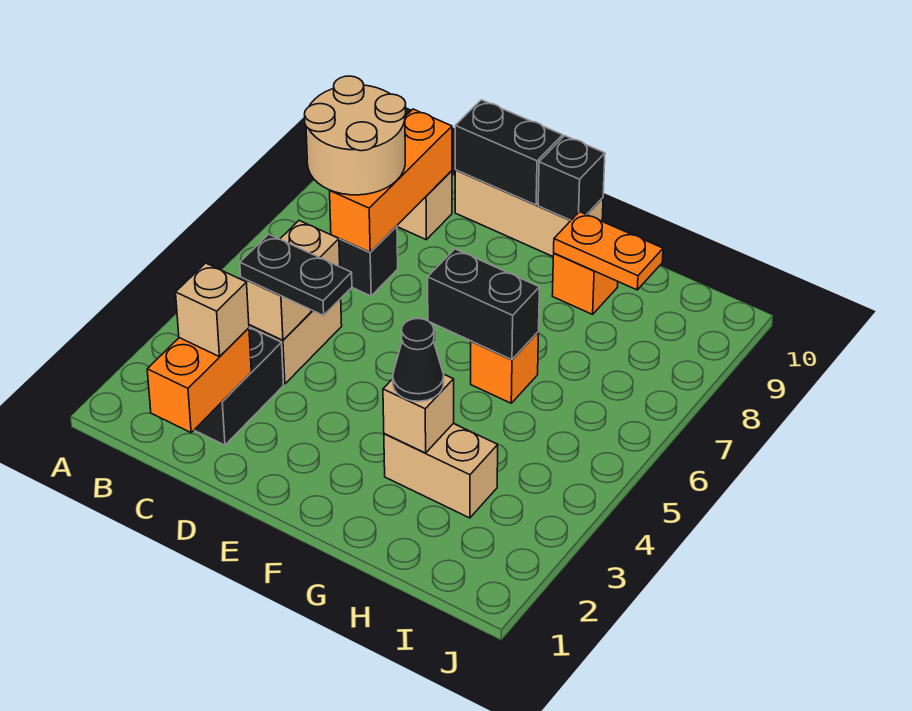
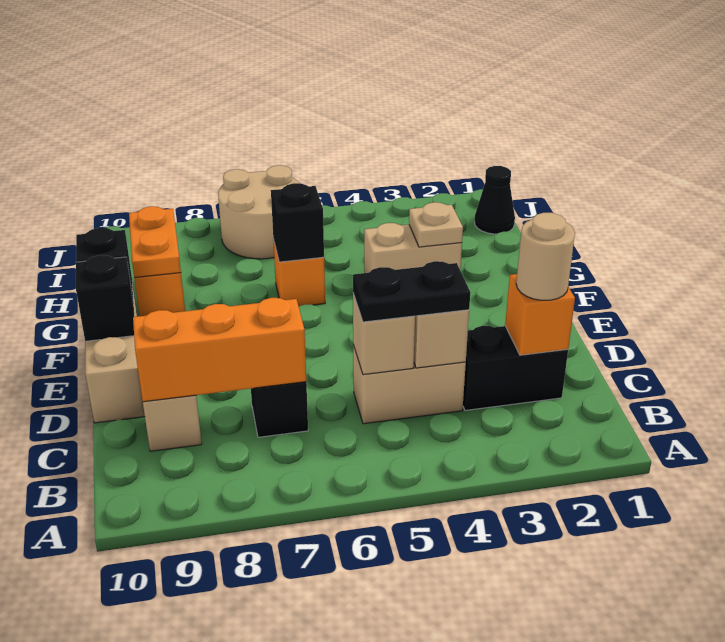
tan 2x2 round brick [305,76,406,195] -> tan 2x2 round brick moved to [218,165,299,259]
orange 1x2 brick [147,328,251,433] -> orange 1x1 brick [505,274,575,355]
tan 1x1 brick [176,263,249,356] -> tan 1x1 round brick [516,213,575,300]
black 1x2 plate [240,234,352,315] -> black 1x2 plate turned to [353,261,470,322]
black 1x2 brick [455,100,563,205] -> black 1x1 brick [76,255,134,341]
black 1x2 brick [428,249,540,360] -> black 1x1 brick [271,183,324,262]
tan 1x2 brick [384,424,498,518] -> tan 1x2 brick turned to [364,223,462,273]
tan 1x1 brick [383,375,454,453] -> tan 1x1 plate [409,202,463,247]
black 1x1 cone [393,318,444,401] -> black 1x1 cone moved to [475,166,515,234]

